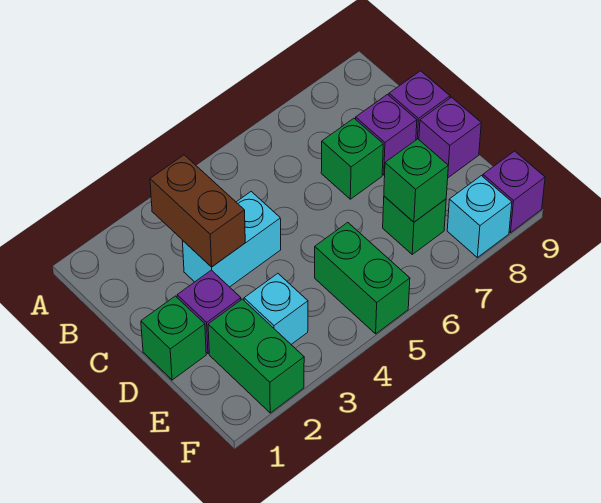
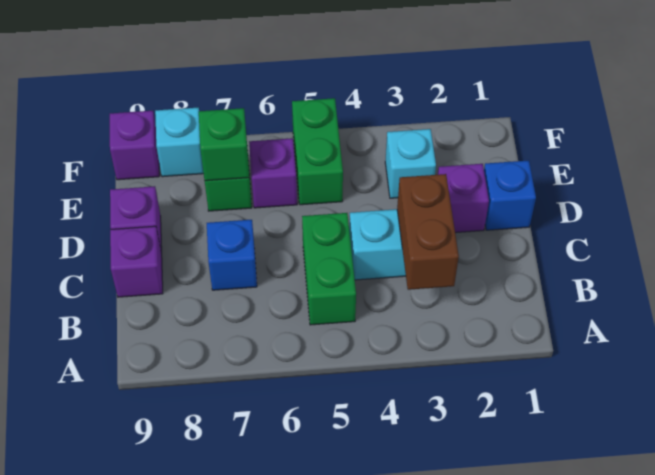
green 1x1 brick [321,118,383,199] -> blue 1x1 brick [207,220,257,290]
purple 1x1 brick [356,94,417,175] -> purple 1x1 brick moved to [249,138,297,208]
green 1x1 brick [141,296,206,380] -> blue 1x1 brick [484,160,536,230]
green 1x2 brick [208,299,304,413] -> green 1x2 brick moved to [302,213,356,325]

